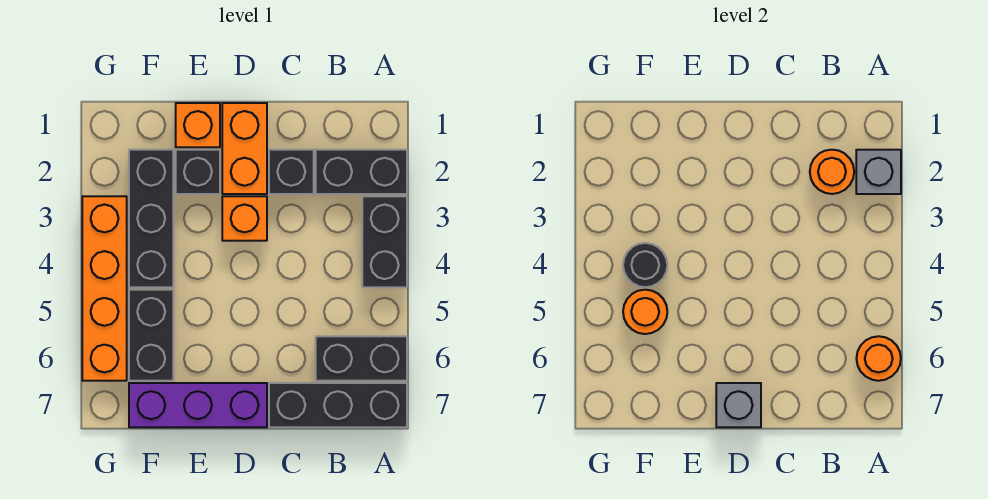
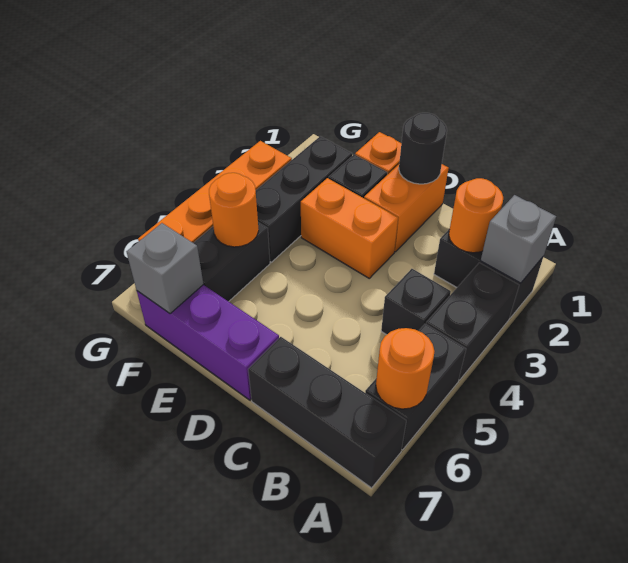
black 1x2 brick [316,336,407,381] -> black 1x2 brick turned to [365,324,466,450]
black 1x1 brick [269,150,314,194] -> black 1x1 brick moved to [381,269,451,335]
orange 1x1 brick [222,196,267,241] -> orange 1x2 brick [301,178,398,278]
grey 1x1 brick [716,383,761,427] -> grey 1x1 brick moved to [127,223,203,314]
black 1x1 round brick [623,243,667,287] -> black 1x1 round brick moved to [399,113,447,184]

